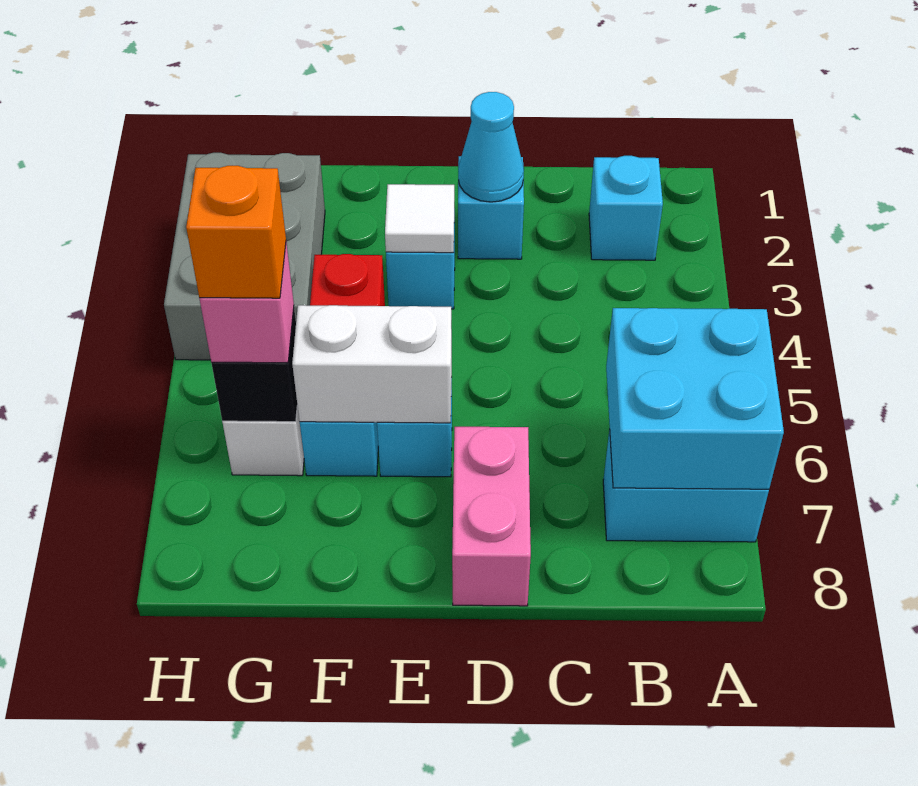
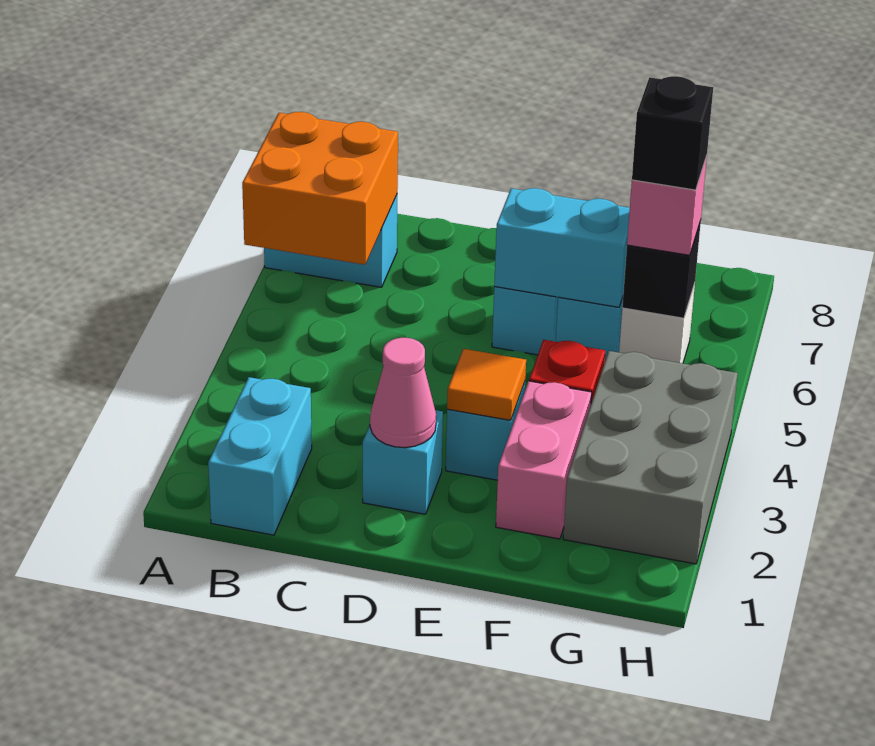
cyan 2x2 brick [606,308,784,489] -> orange 2x2 brick [242,112,398,265]
cyan 1x1 brick [589,156,663,260] -> cyan 1x2 brick [208,377,312,535]
cyan 1x1 cone [458,92,524,202] -> pink 1x1 cone [370,338,436,448]
pink 1x2 brick [452,427,531,606] -> pink 1x2 brick moved to [496,381,592,539]
white 1x1 tile [385,184,454,253] -> orange 1x1 tile [447,349,526,420]
white 1x2 brick [292,305,452,423] -> cyan 1x2 brick [494,188,630,307]
orange 1x1 brick [186,166,286,298] -> black 1x1 brick [632,76,713,190]

